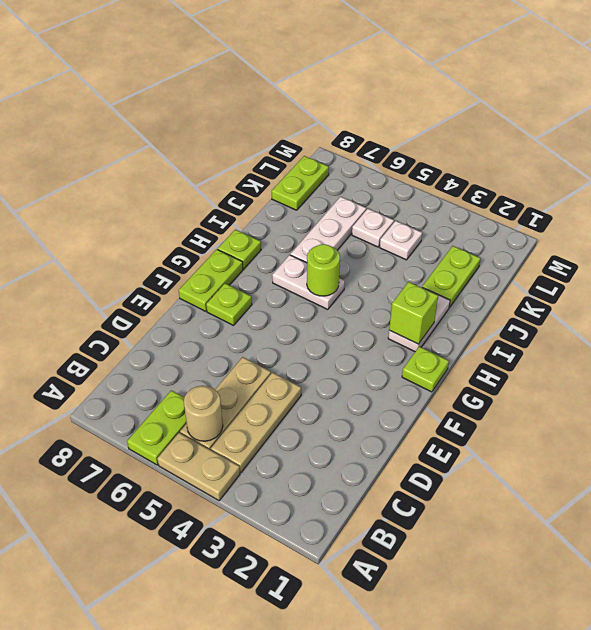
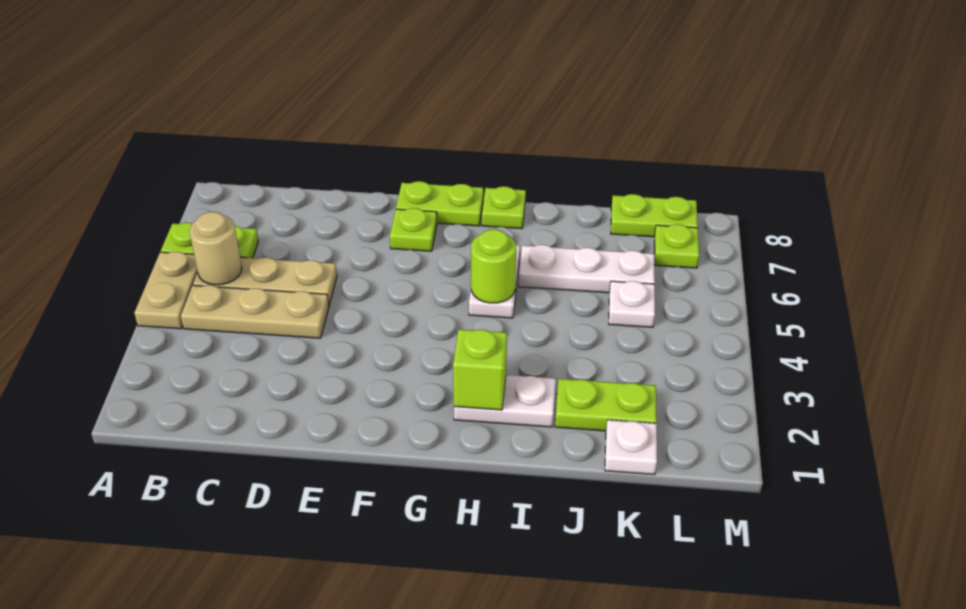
lime 1x1 plate [402,346,449,392] -> lime 1x1 plate moved to [654,224,699,268]
white 1x1 plate [380,221,422,260] -> white 1x1 plate moved to [605,420,657,474]

